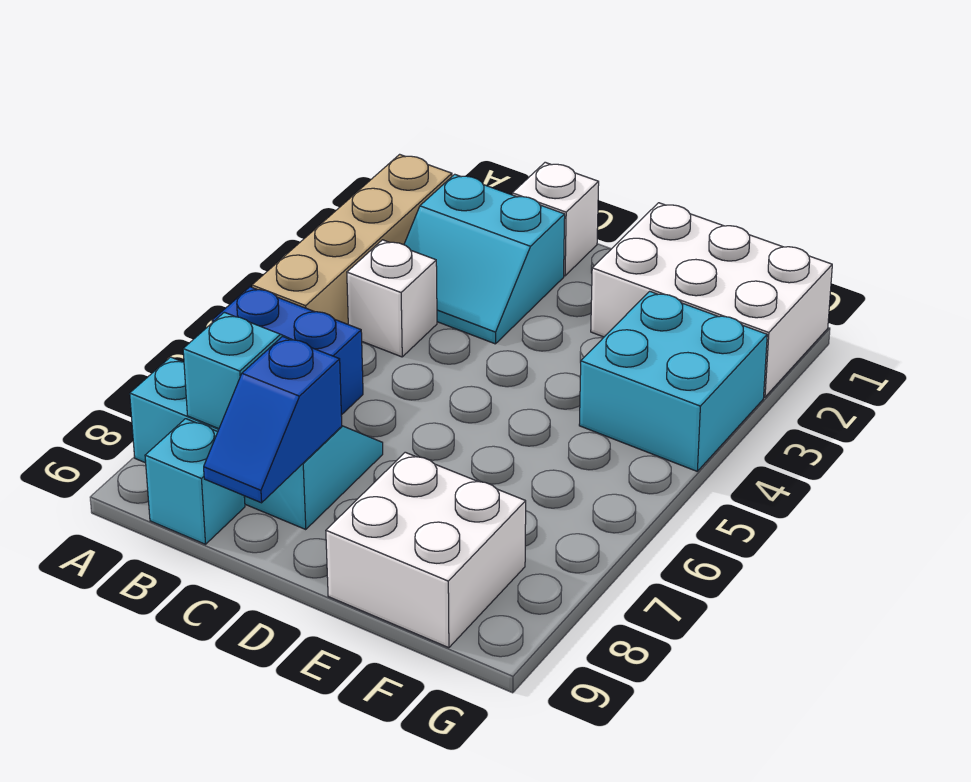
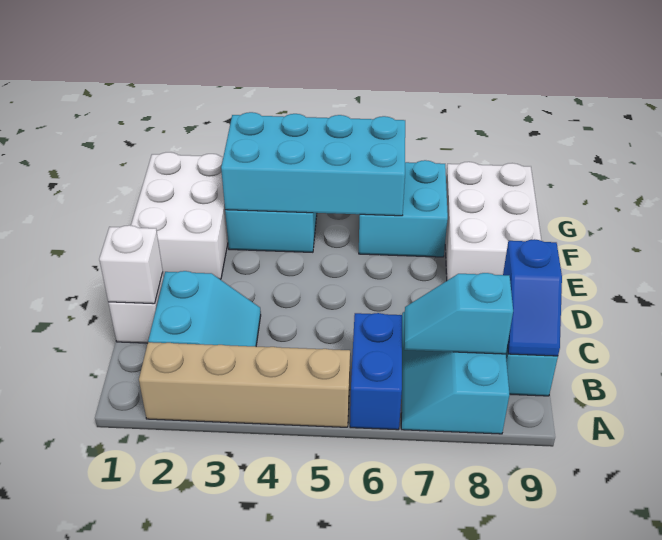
white 1x1 brick [347,240,437,357] -> white 1x1 brick moved to [99,225,163,304]
blue 1x2 slope [204,337,342,503] -> blue 1x2 slope turned to [503,239,562,356]
white 2x2 brick [326,452,526,648] -> white 2x3 brick [445,162,541,280]
none -> cyan 2x4 brick [221,112,405,216]
none -> cyan 2x2 brick [359,160,448,257]

